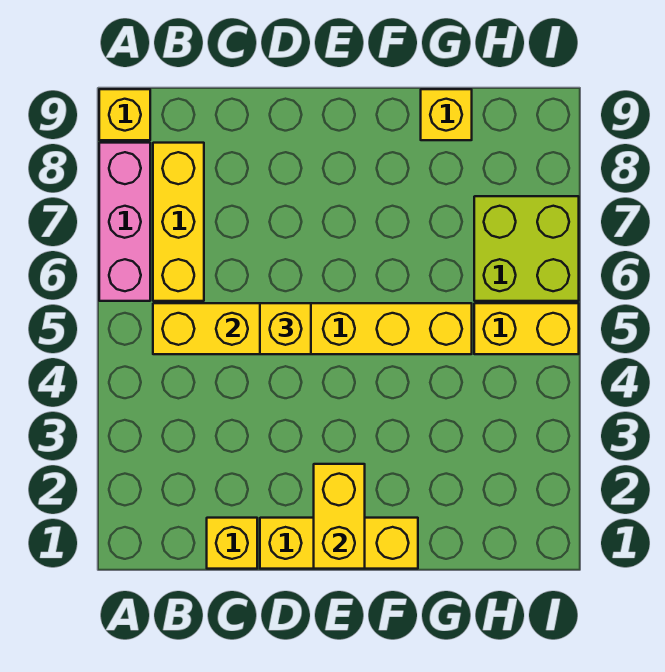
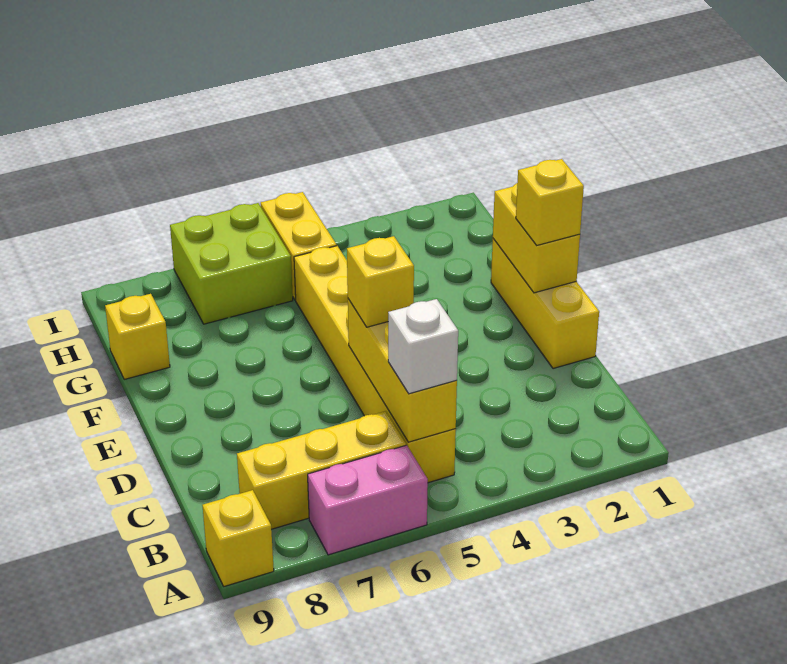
pink 1x3 brick [99,143,150,301] -> pink 1x2 brick [308,445,428,555]
none -> white 1x1 brick [388,299,458,394]
yellow 1x1 brick [207,518,257,569] -> yellow 1x1 brick moved to [516,159,584,245]
yellow 1x2 brick [314,464,365,569] -> yellow 1x2 brick turned to [493,183,580,293]

